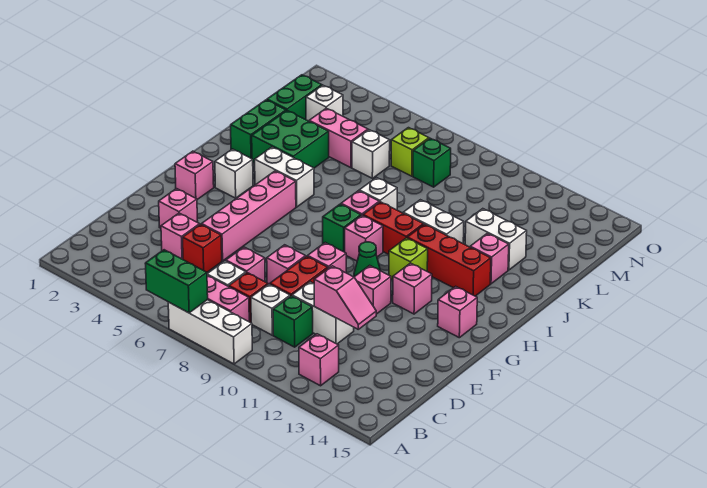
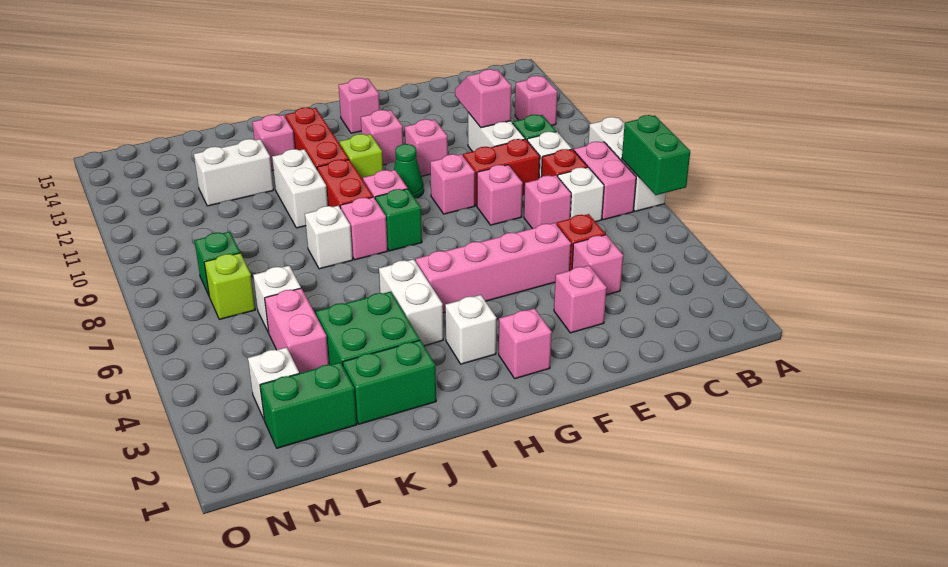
white 1x2 brick [465,209,527,270] -> white 1x2 brick turned to [194,139,274,206]

